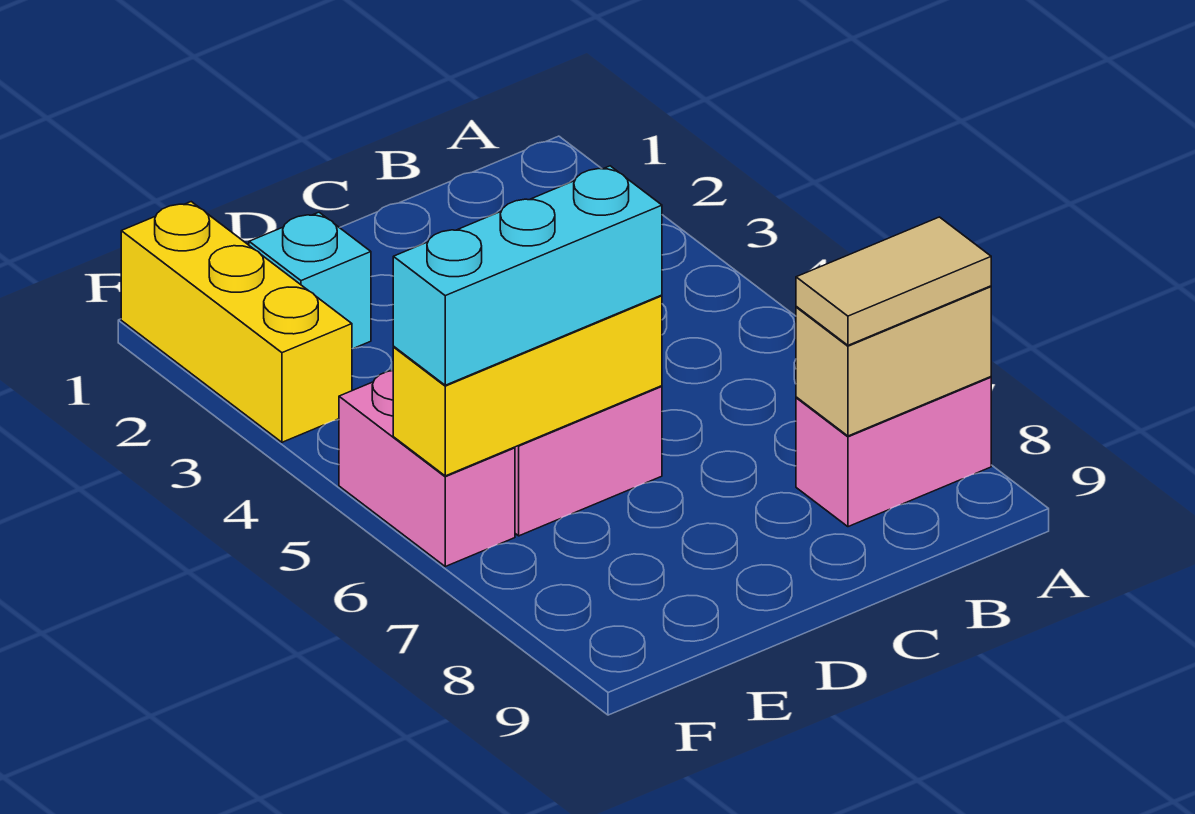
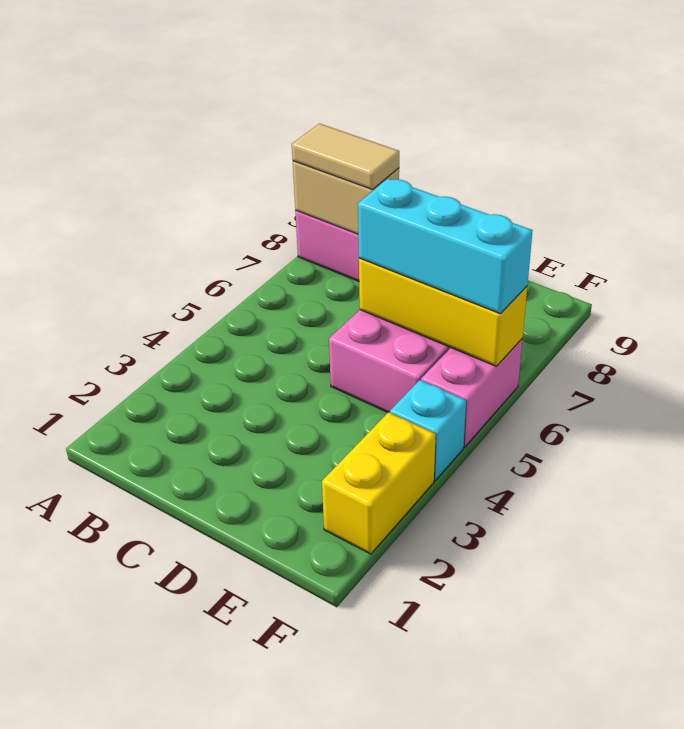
cyan 1x1 brick [249,212,371,349] -> cyan 1x1 brick moved to [390,380,466,481]
yellow 1x3 brick [121,202,352,442] -> yellow 1x2 brick [322,412,436,554]

